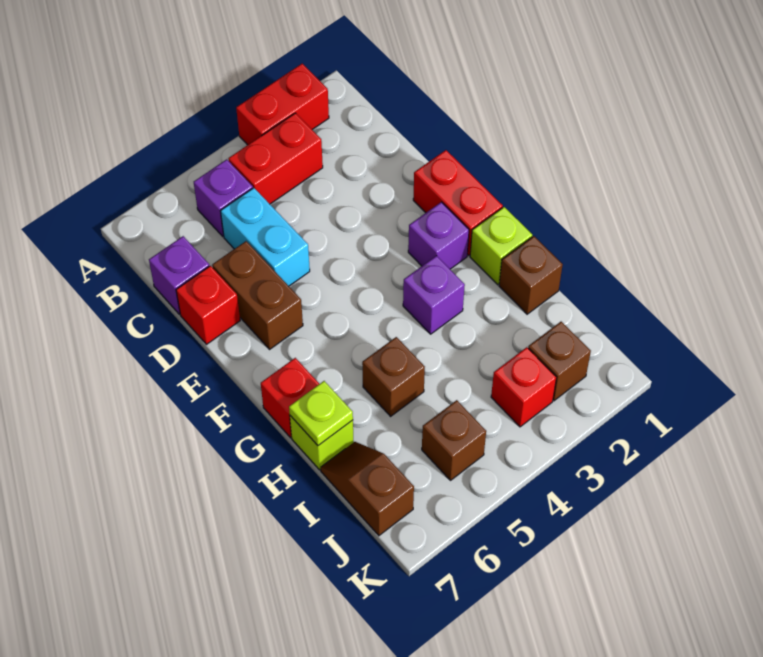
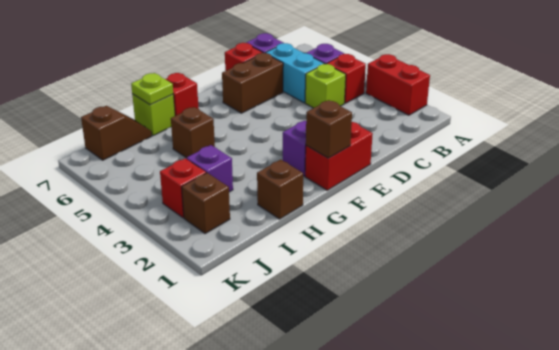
red 1x2 brick [228,113,323,204] -> red 1x1 brick [327,54,366,103]
cyan 1x2 brick [221,188,310,286] -> cyan 1x2 brick turned to [266,43,324,103]
lime 1x1 brick [470,207,532,285] -> lime 1x1 brick moved to [305,64,346,108]
purple 1x1 brick [403,256,465,334] -> purple 1x1 brick moved to [187,145,233,192]
brown 1x1 brick [422,400,486,480] -> brown 1x1 brick moved to [306,100,352,158]

